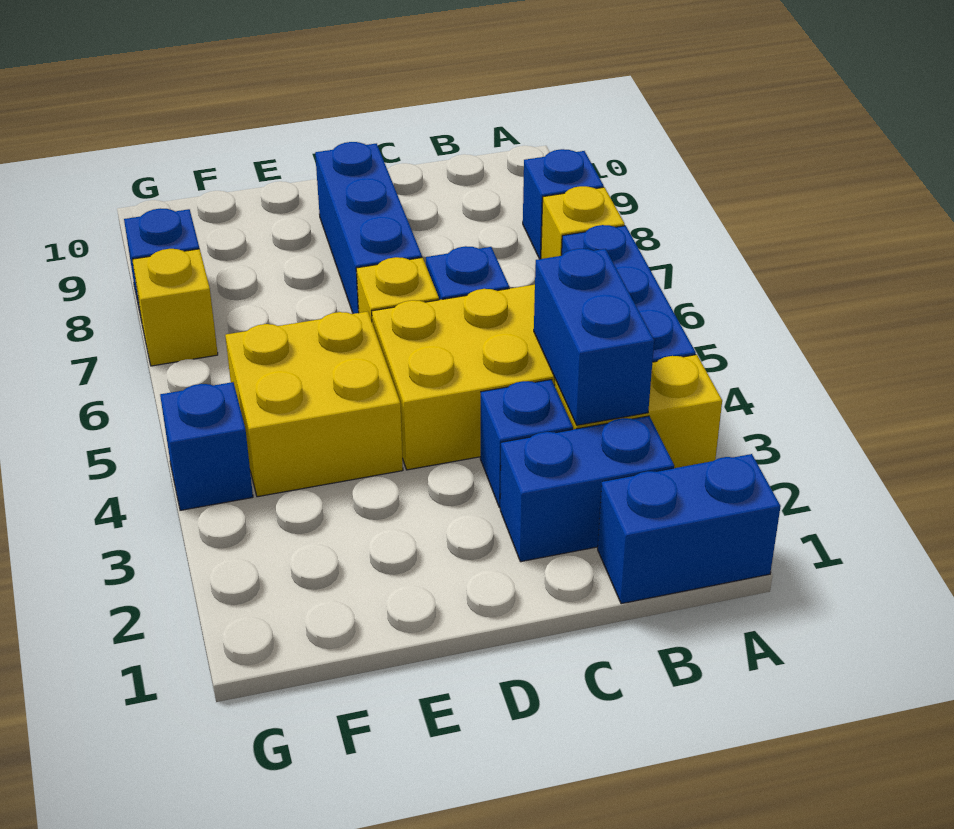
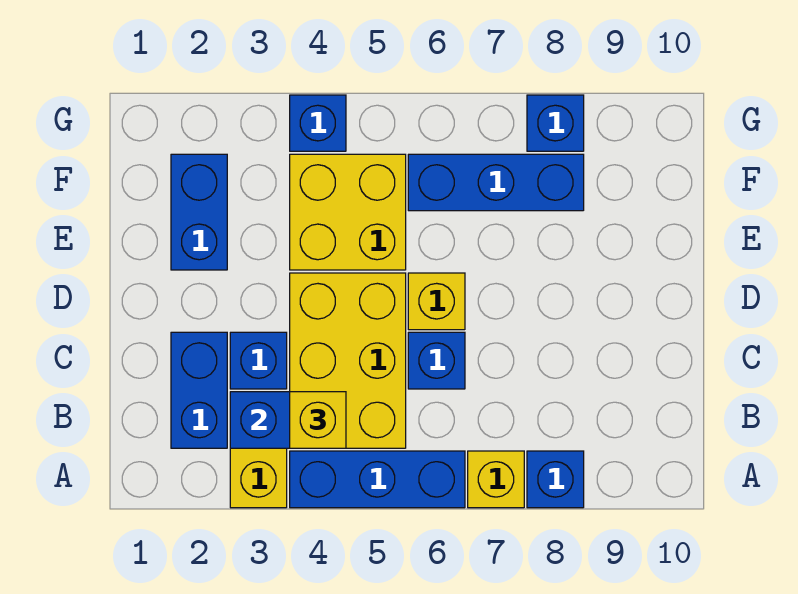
blue 1x2 brick [598,454,781,604] -> blue 1x2 brick moved to [171,154,227,270]
blue 1x3 brick [315,142,422,314] -> blue 1x3 brick moved to [408,154,584,211]
yellow 1x1 brick [132,249,218,366] -> yellow 1x1 brick moved to [290,392,346,448]

